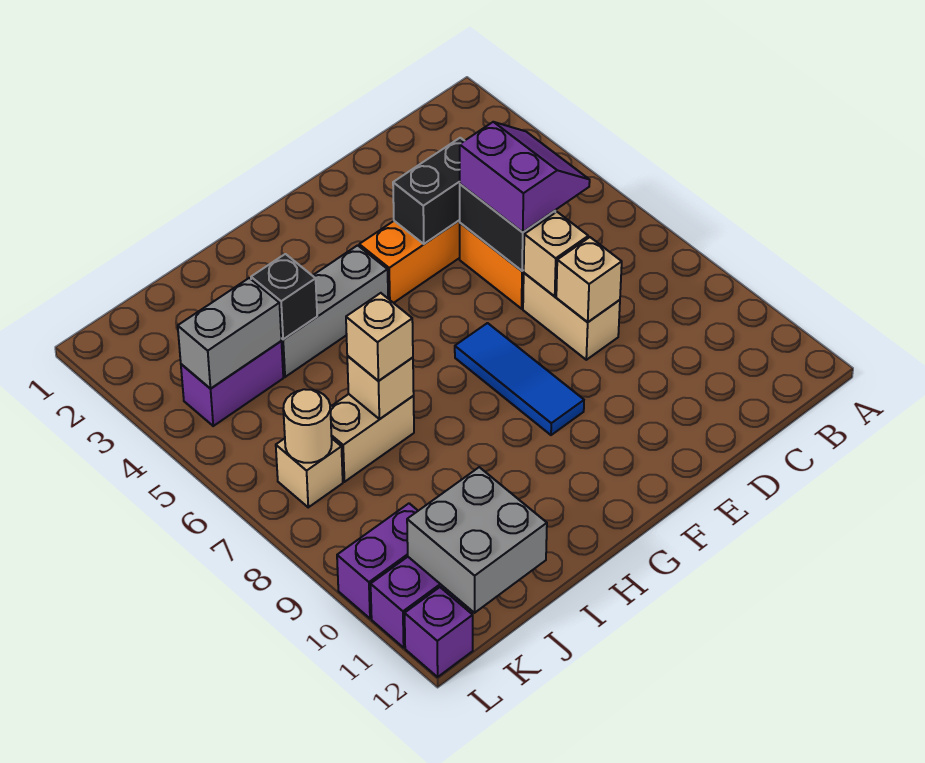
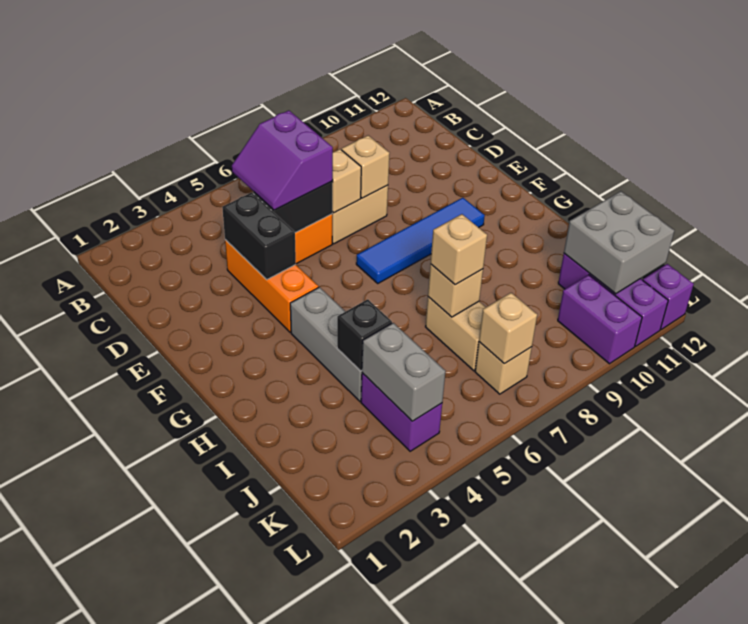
purple 2x2 slope [460,122,590,232] -> purple 2x2 slope turned to [232,110,333,210]
blue 1x3 tile [455,323,584,435] -> blue 1x4 tile [356,198,485,283]
tan 1x1 round brick [283,389,332,463] -> tan 1x1 brick [479,293,537,364]

